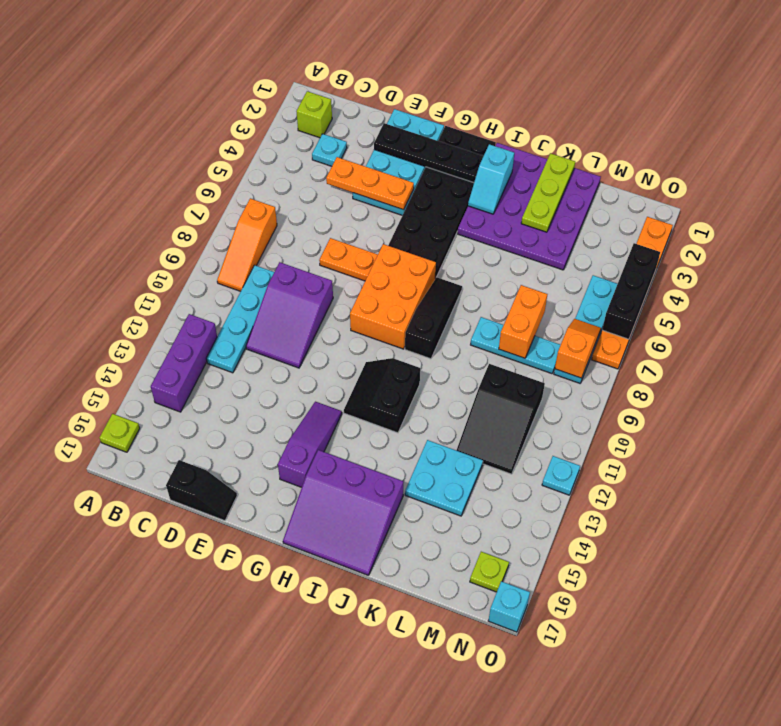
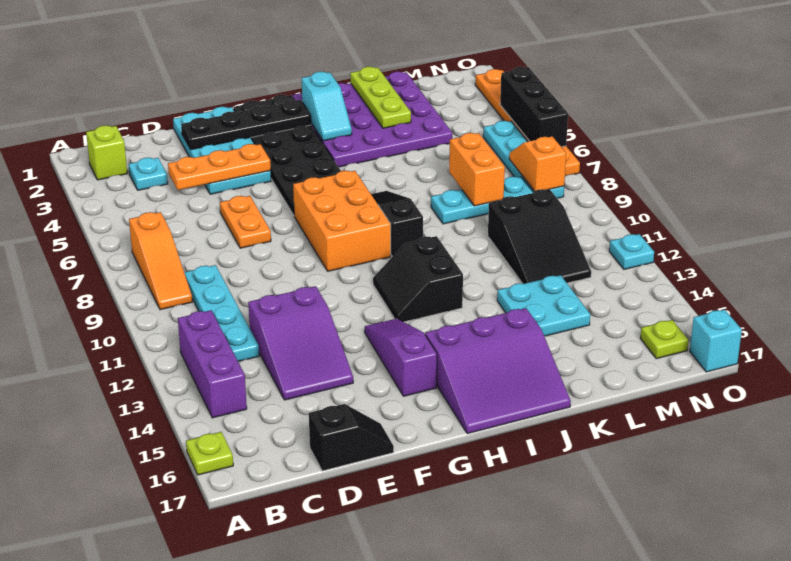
purple 2x3 slope [246,262,333,368] -> purple 2x3 slope moved to [248,286,353,400]
orange 1x2 plate [319,238,378,281] -> orange 1x2 plate turned to [220,196,271,248]

